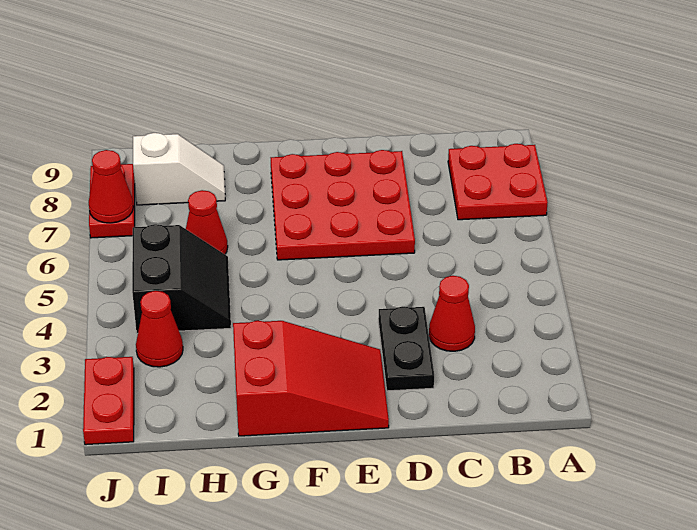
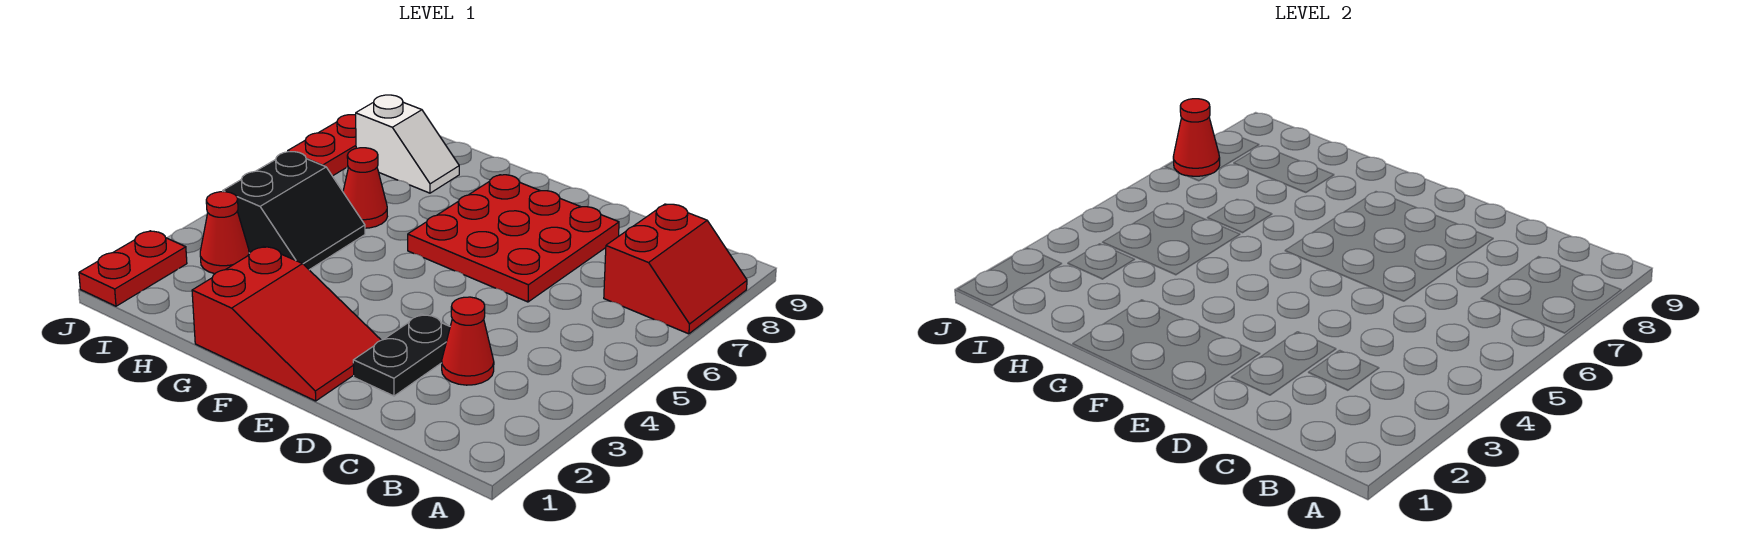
red 2x2 plate [448,144,548,220] -> red 2x2 slope [604,204,747,334]

